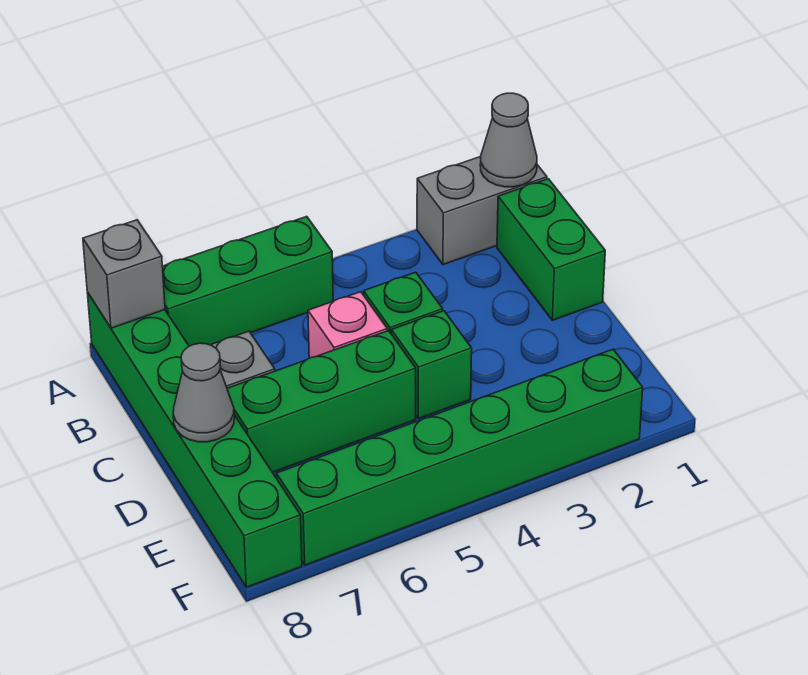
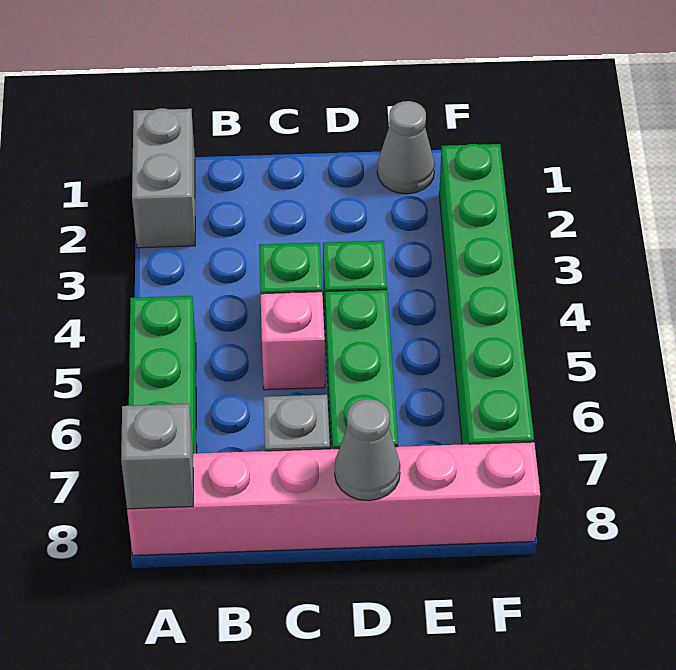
grey 1x1 cone [480,93,537,187] -> grey 1x1 cone moved to [377,101,435,194]
green 1x6 brick [87,292,302,587] -> pink 1x6 brick [127,442,540,555]
green 1x2 brick [497,179,605,320] -> none

